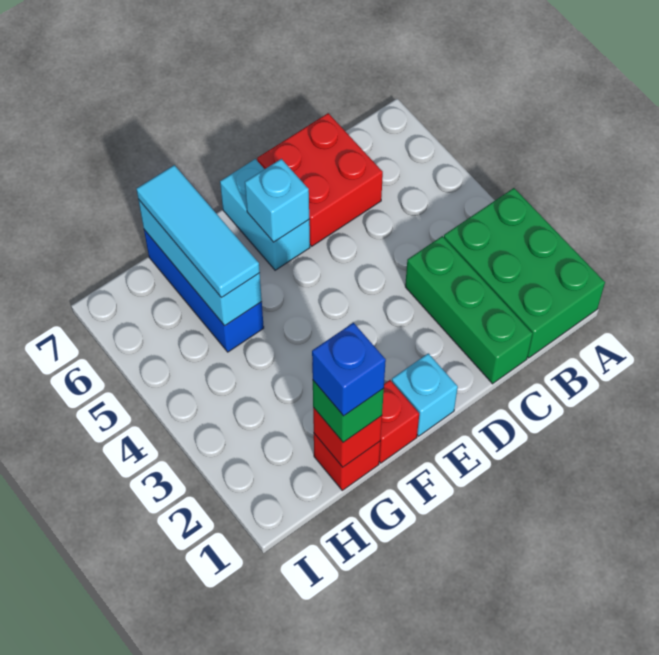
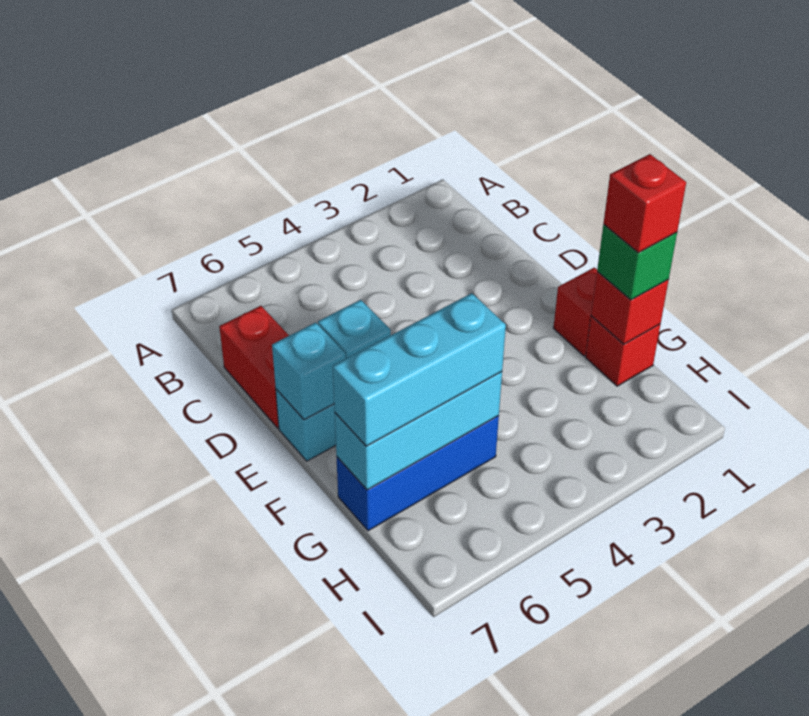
green 2x3 brick [444,188,605,358] -> none
green 1x3 brick [405,236,533,384] -> none
red 2x2 brick [257,113,383,246] -> red 1x2 brick [219,306,289,428]
cyan 1x1 brick [392,353,458,436] -> cyan 1x1 brick moved to [272,322,346,420]
blue 1x1 brick [312,323,386,416] -> red 1x1 brick [603,154,686,253]
cyan 1x3 tile [137,165,260,298] -> cyan 1x3 brick [333,293,506,446]

